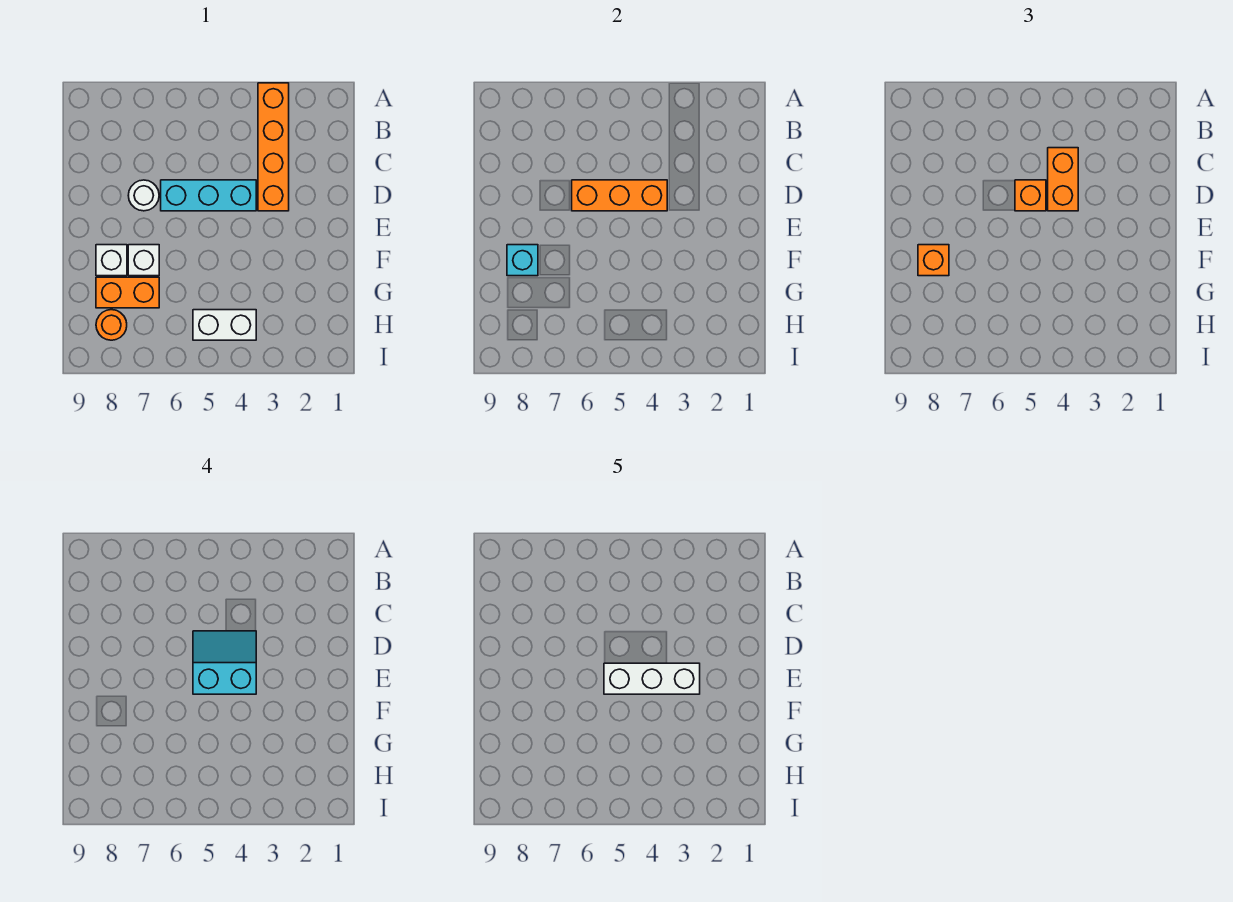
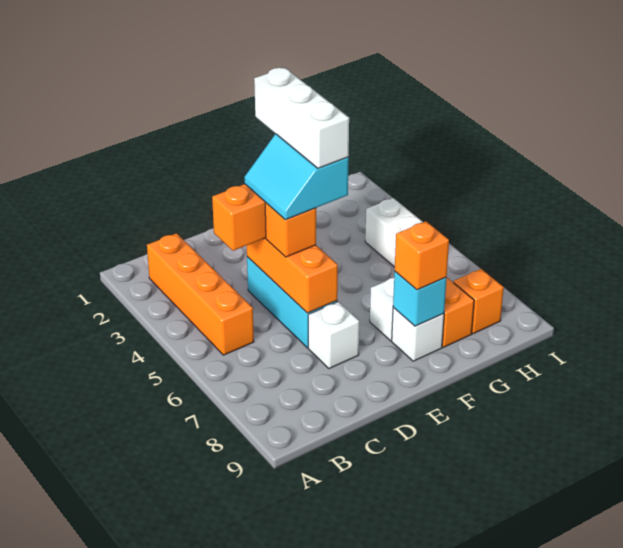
orange 1x4 brick [258,83,289,211] -> orange 1x4 brick turned to [147,233,254,355]
white 1x1 round brick [128,180,159,211] -> white 1x1 brick [308,302,359,369]
orange 1x1 round brick [96,310,127,340] -> orange 1x1 brick [453,269,504,334]

